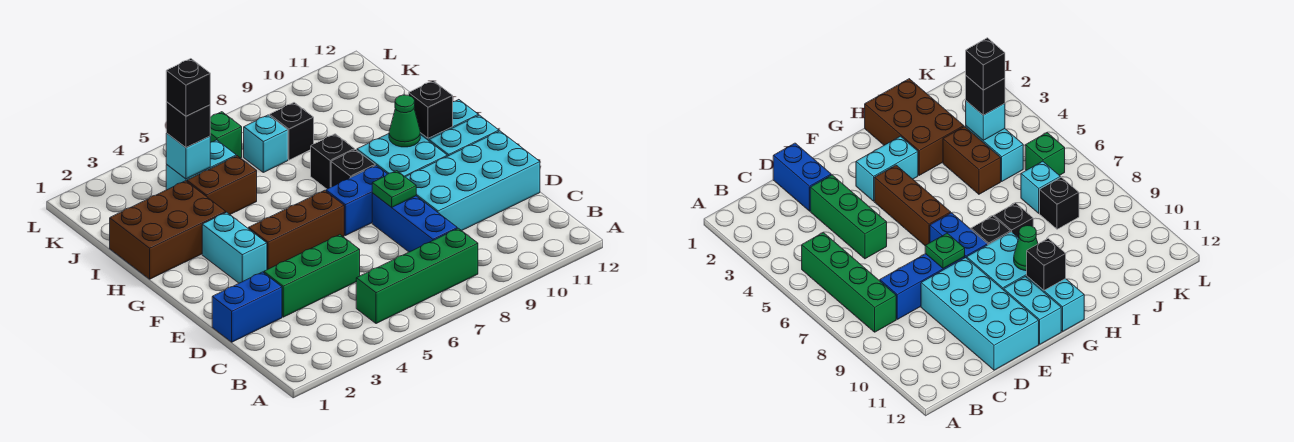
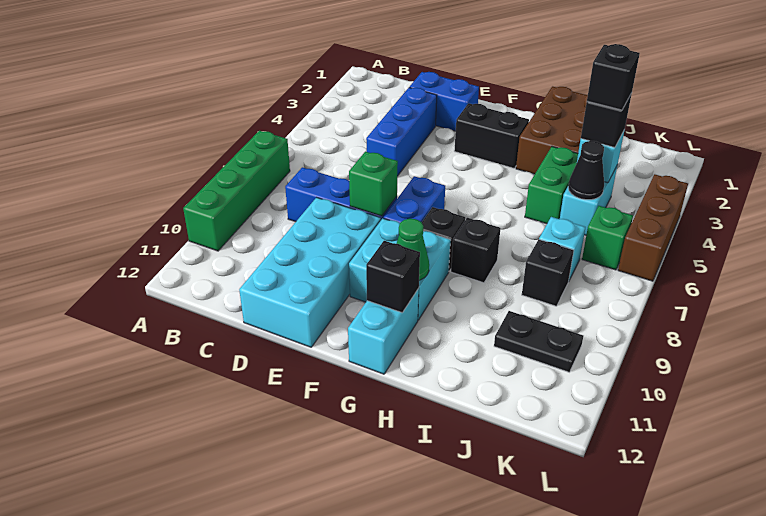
green 1x4 brick [356,228,478,324] -> green 1x4 brick moved to [183,131,290,251]
blue 1x2 brick [212,272,282,342] -> blue 1x2 brick turned to [409,72,479,131]
green 1x3 brick [264,235,360,317] -> blue 1x3 brick [366,88,437,176]
green 1x1 plate [372,171,416,207] -> green 1x1 brick [349,152,398,216]
cyan 1x2 brick [202,212,267,283] -> black 1x2 brick [454,103,529,168]
brown 1x3 brick [249,190,344,270] -> brown 1x3 brick moved to [618,174,688,281]
cyan 1x2 brick [429,115,499,156] -> none
brown 1x2 brick [187,156,257,214] -> green 1x2 brick [525,147,578,224]
none -> black 1x1 cone [568,141,604,200]
none -> black 1x2 plate [494,311,583,372]

